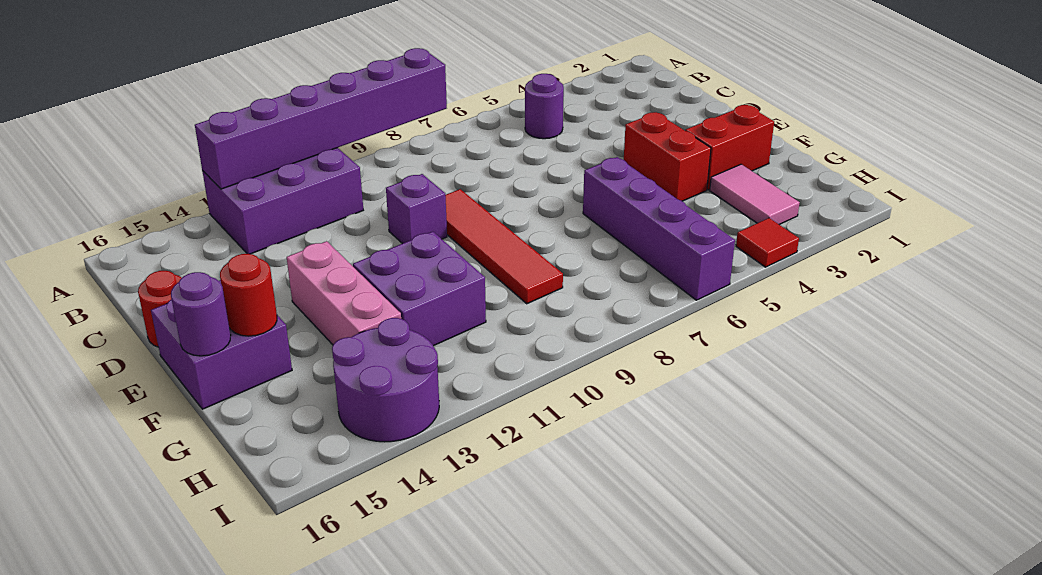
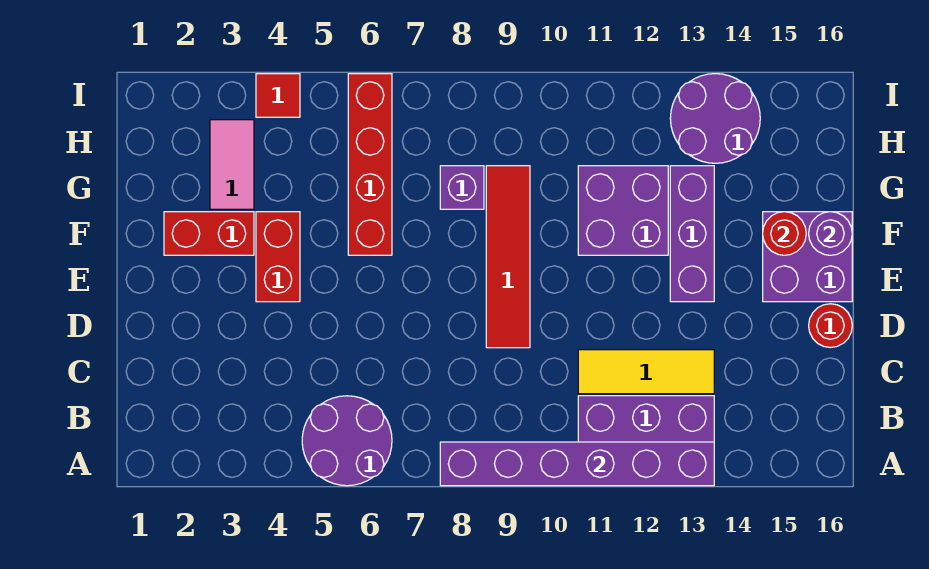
purple 1x1 round brick [525,74,564,139] -> purple 2x2 round brick [302,396,392,486]
none -> yellow 1x3 tile [578,350,714,394]
purple 1x1 brick [386,174,447,244] -> purple 1x1 brick moved to [440,166,484,209]
pink 1x3 brick [287,241,401,345] -> purple 1x3 brick [670,166,714,302]
purple 1x4 brick [583,157,735,300] -> red 1x4 brick [348,74,392,255]

